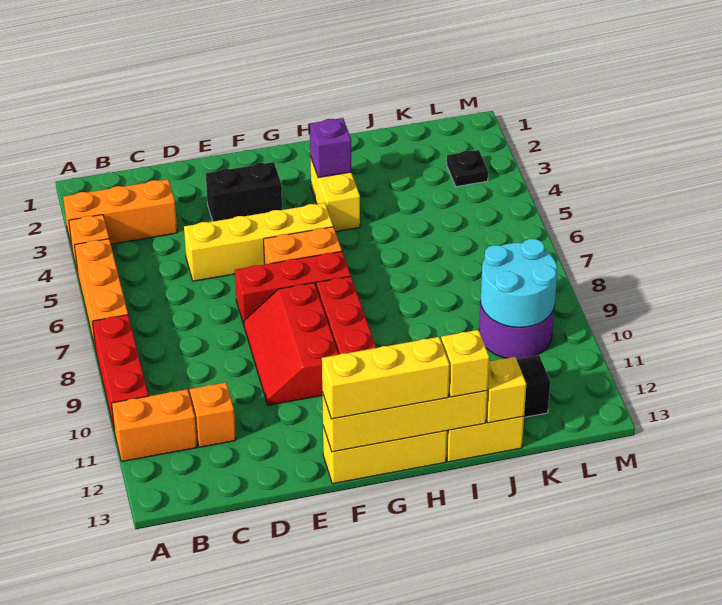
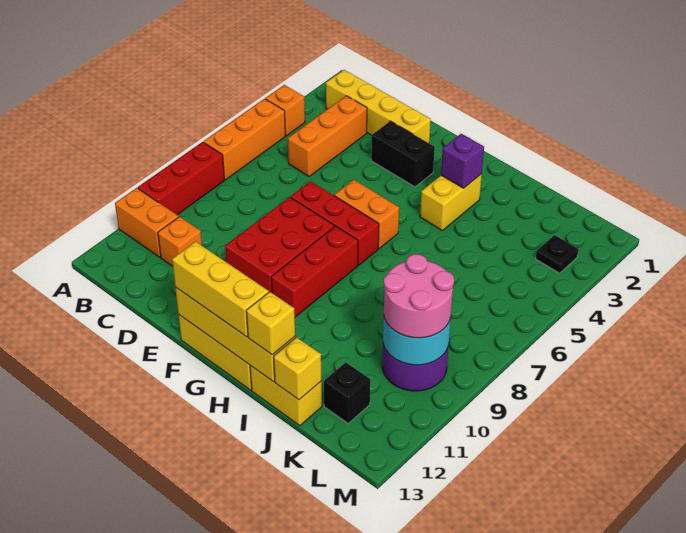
orange 1x3 brick [63,179,177,247] -> orange 1x3 brick turned to [288,96,367,176]
yellow 1x4 brick [184,203,333,281] -> yellow 1x4 brick moved to [326,70,431,143]
red 2x3 slope [244,283,339,405] -> red 2x3 brick [225,197,334,293]
none -> pink 2x2 round brick [384,254,454,338]

